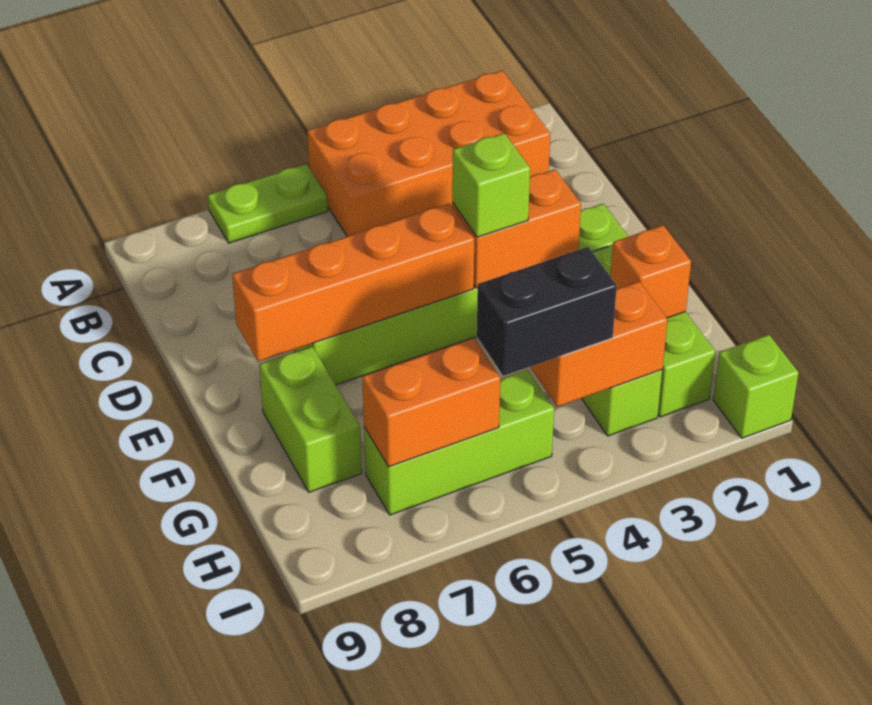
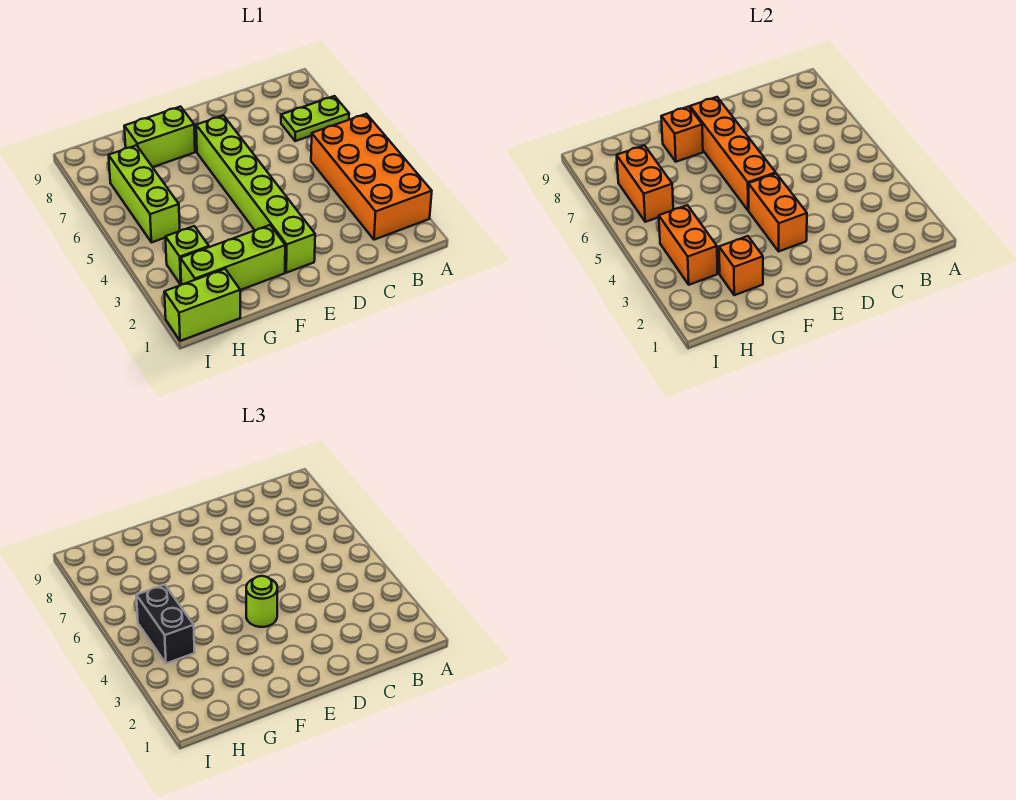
lime 1x2 plate [208,164,328,243] -> lime 1x2 plate turned to [281,96,349,141]
lime 1x1 brick [452,133,530,237] -> lime 1x1 round brick [246,576,277,627]
none -> orange 1x1 brick [661,107,703,162]
lime 1x1 brick [713,335,799,438] -> lime 1x2 brick [164,269,240,341]

